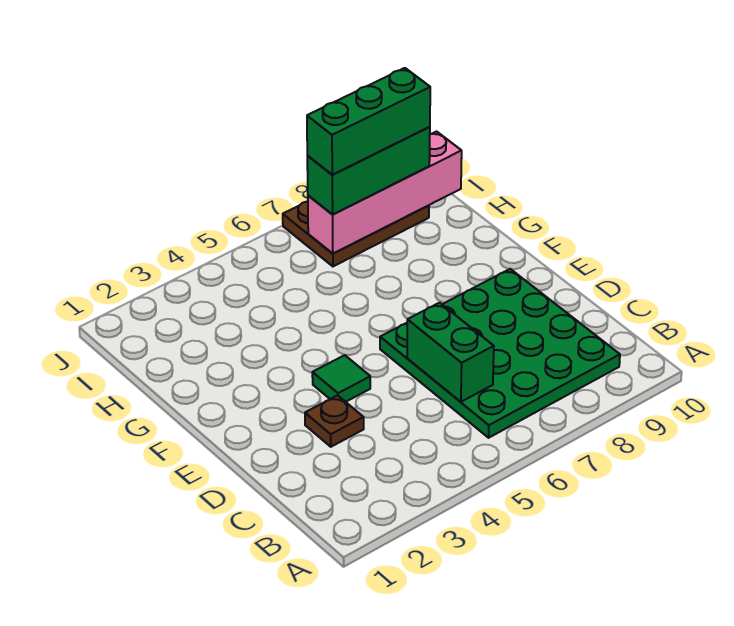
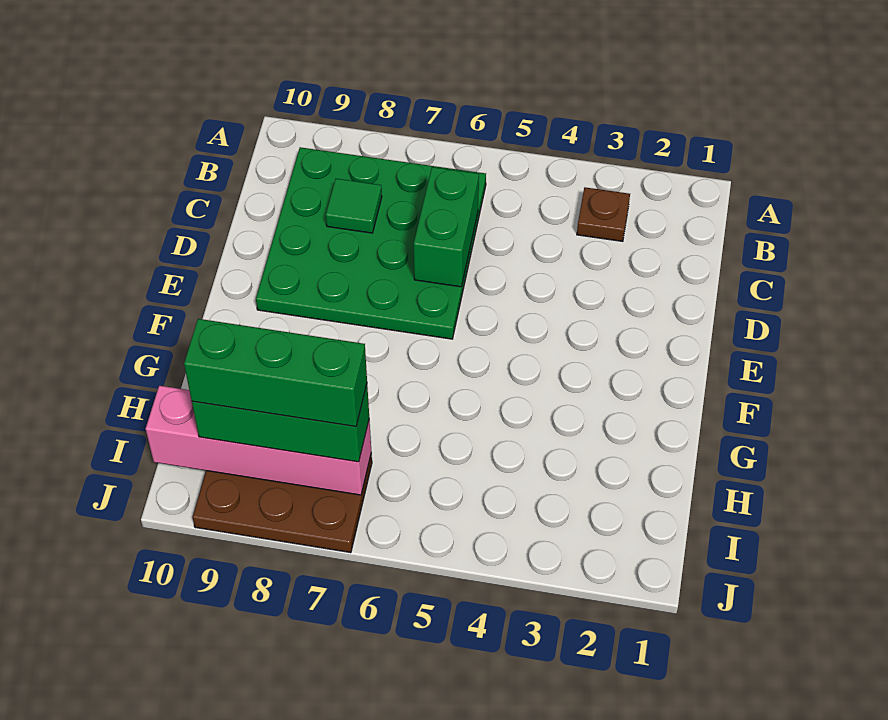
brown 1x1 plate [305,395,364,447] -> brown 1x1 plate moved to [577,187,630,241]
green 1x1 tile [312,355,370,402] -> green 1x1 tile moved to [326,179,382,233]

